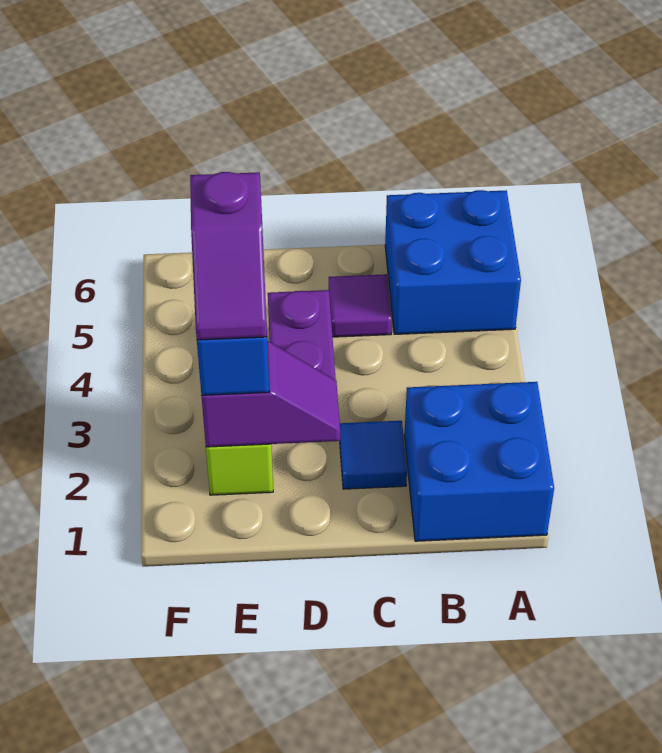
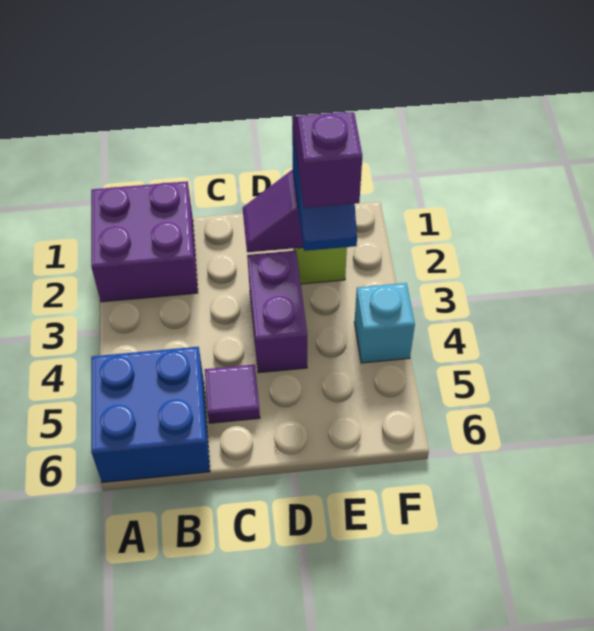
blue 2x2 brick [404,382,554,541] -> purple 2x2 brick [91,181,198,302]
blue 1x1 tile [340,421,407,489] -> none
none -> cyan 1x1 brick [354,283,415,363]

